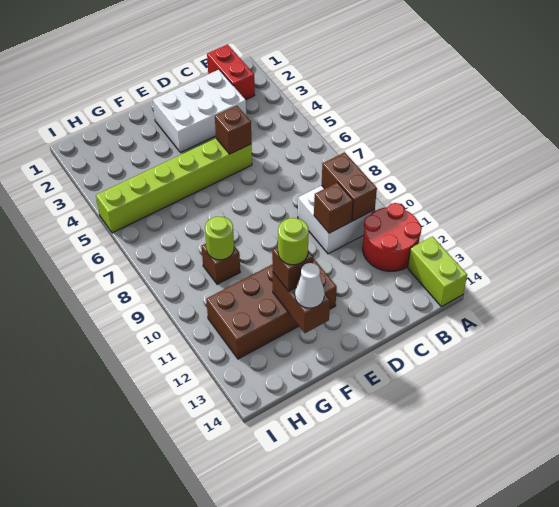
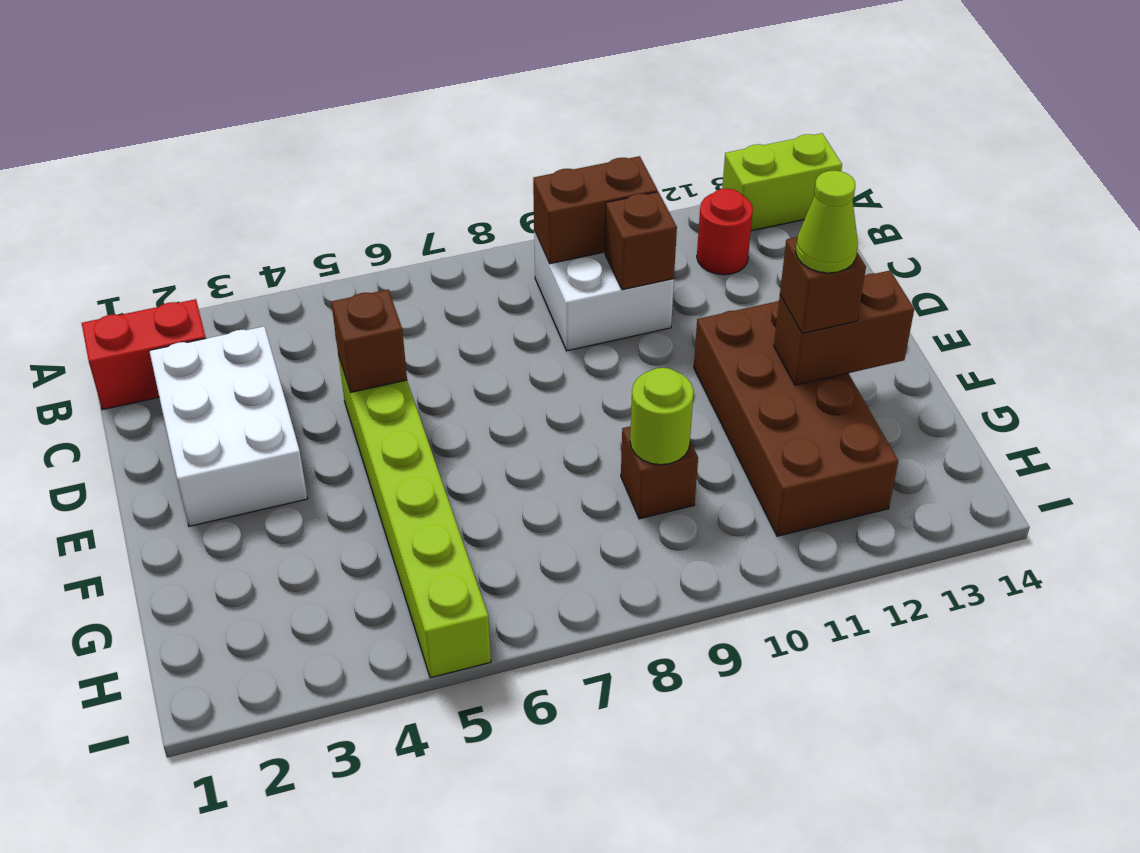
red 2x2 round brick [363,203,422,271] -> red 1x1 round brick [697,188,753,275]
lime 1x1 round brick [278,218,309,265] -> lime 1x1 cone [796,170,858,273]
white 1x1 cone [295,263,325,308] -> none

